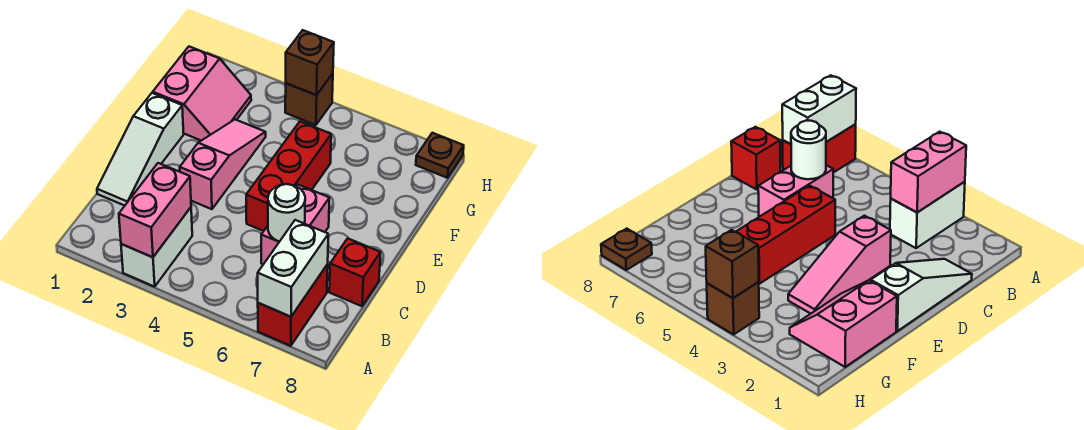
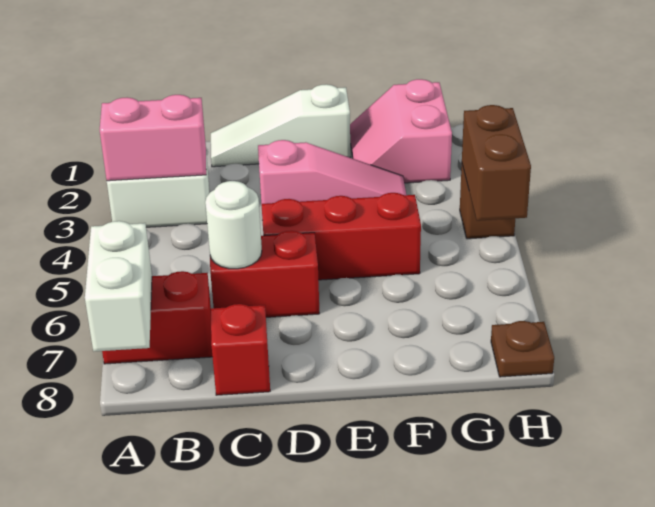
white 1x2 brick [258,220,328,317] -> white 1x2 brick turned to [85,221,152,351]
pink 1x2 brick [261,184,329,264] -> red 1x2 brick [210,231,320,317]
pink 2x2 slope [153,47,251,141] -> pink 2x2 slope turned to [350,79,452,183]
brown 1x1 brick [286,30,334,95] -> brown 1x2 brick [462,105,531,221]

